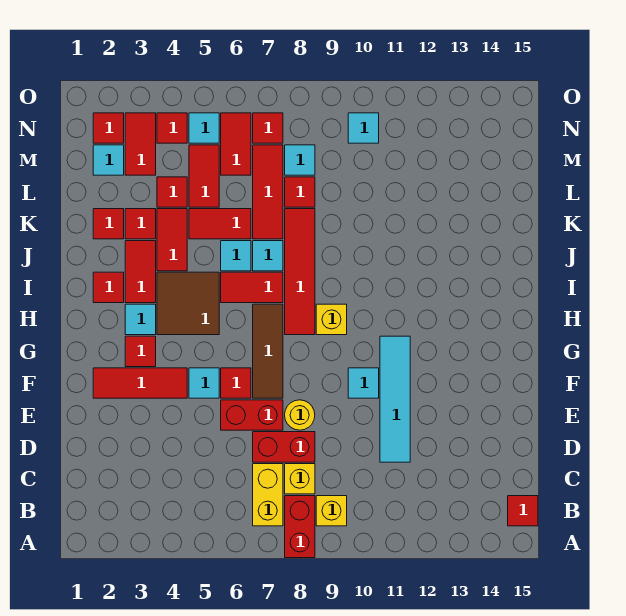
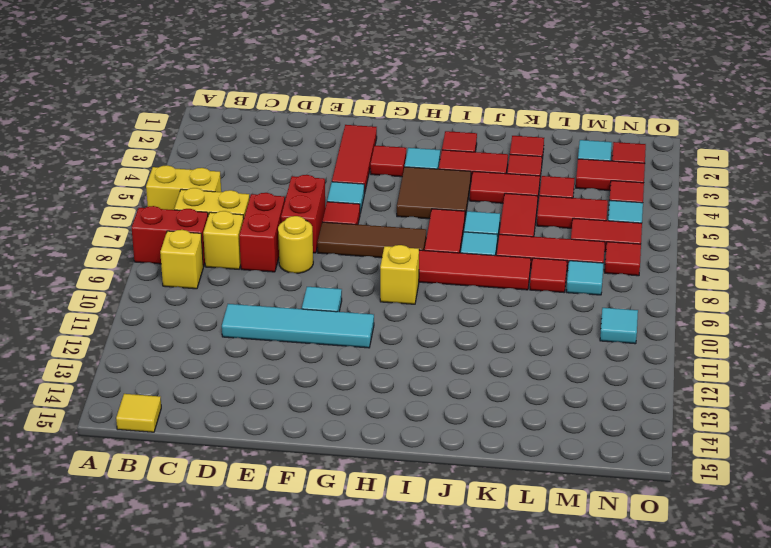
none -> yellow 1x2 brick [146,165,221,210]
red 1x1 tile [508,496,538,526] -> yellow 1x1 tile [116,394,161,432]

